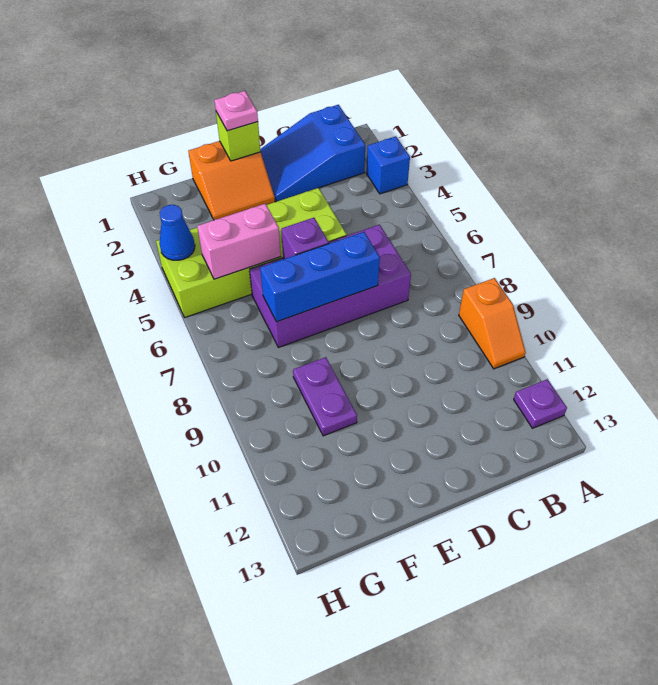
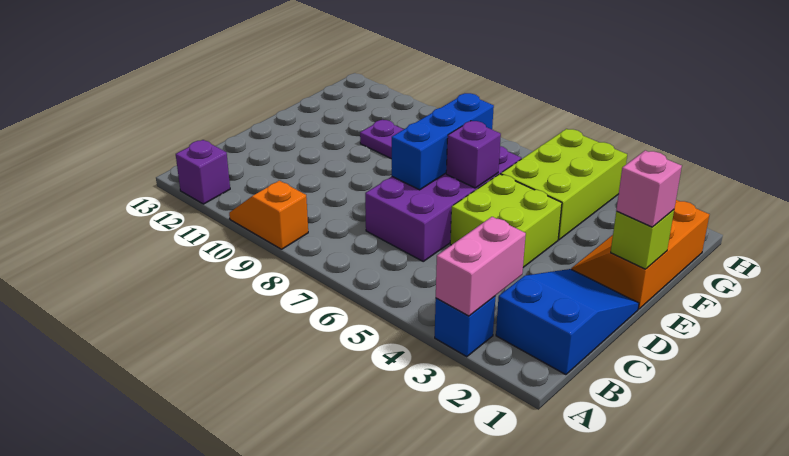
purple 1x1 plate [514,379,567,428] -> purple 1x1 brick [176,140,230,204]
orange 2x2 slope [188,141,275,220] -> orange 2x3 slope [571,200,709,309]
pink 1x1 plate [214,91,258,131] -> pink 1x1 brick [616,150,682,227]
pink 1x2 brick [197,204,281,279] -> pink 1x2 brick moved to [436,217,526,316]
blue 1x1 cone [159,205,195,260] -> none

